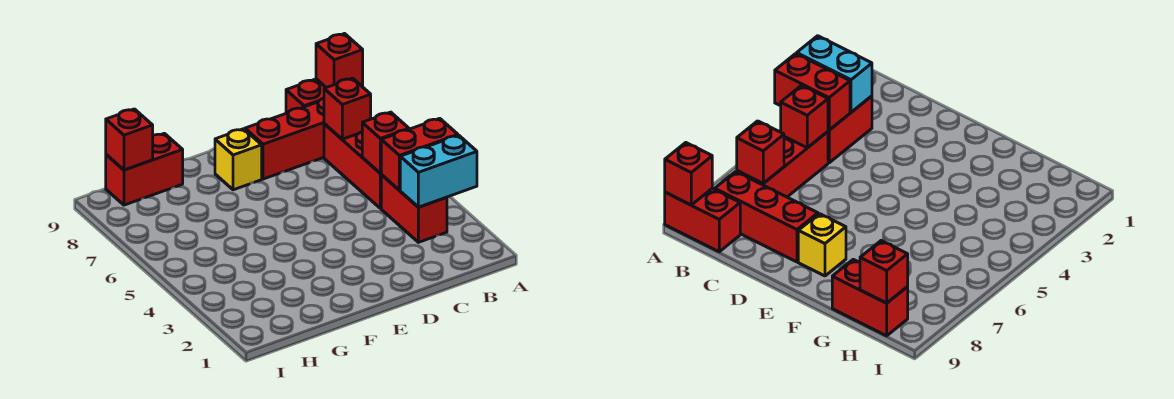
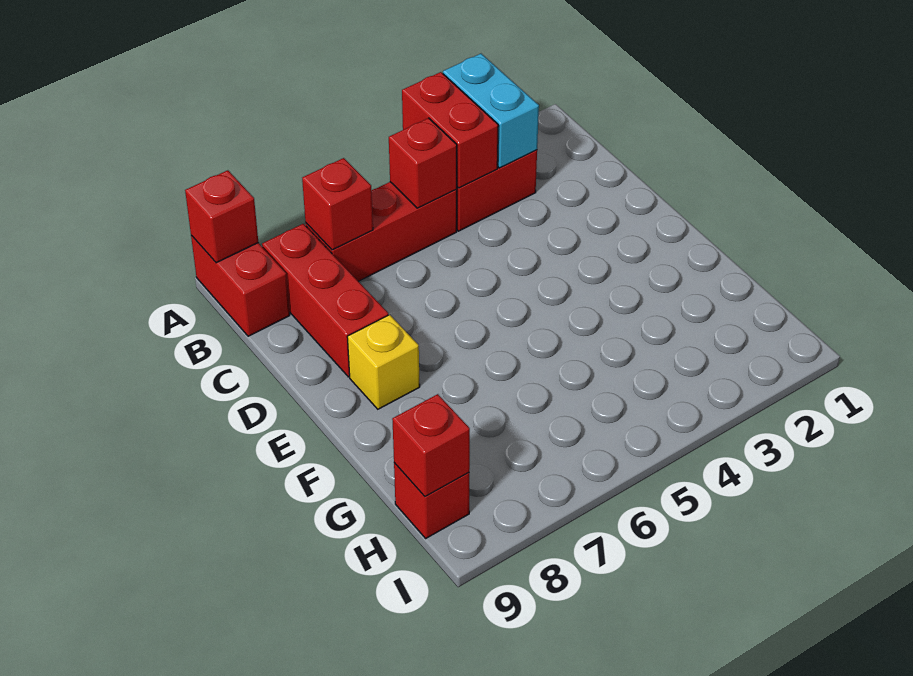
red 1x2 brick [106,133,183,205] -> red 1x1 brick [394,463,469,538]

